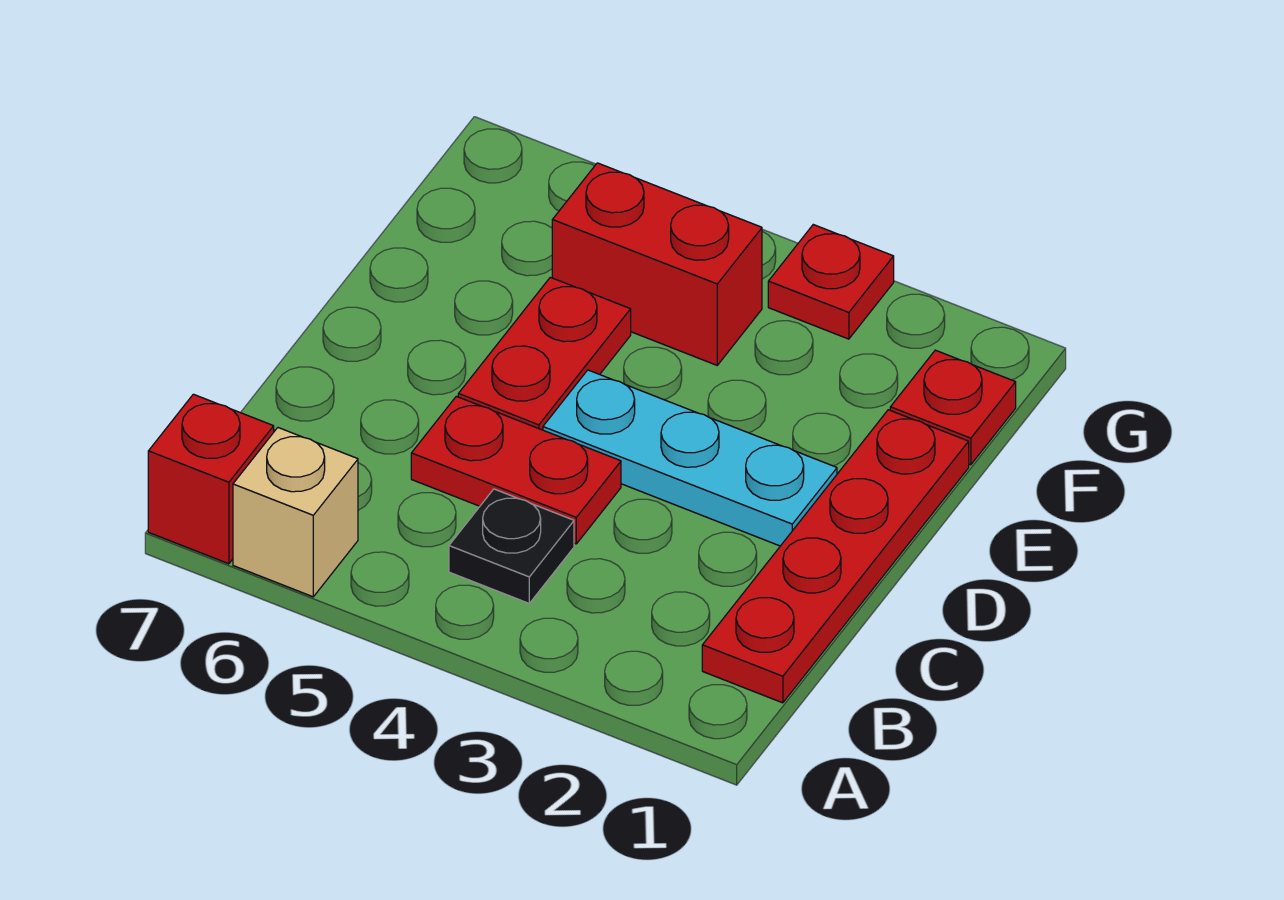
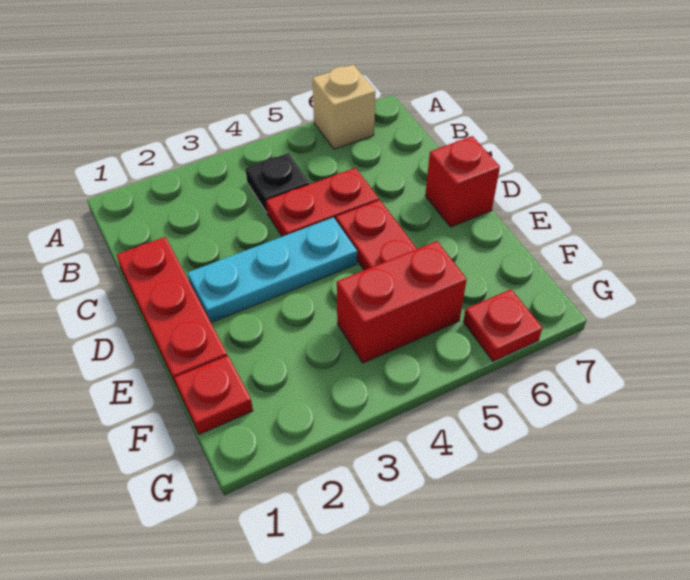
red 1x1 brick [148,394,274,564] -> red 1x1 brick moved to [425,136,500,227]
red 1x4 plate [702,410,969,703] -> red 1x3 plate [117,237,227,387]
red 1x1 plate [768,225,894,339] -> red 1x1 plate moved to [463,289,542,361]

